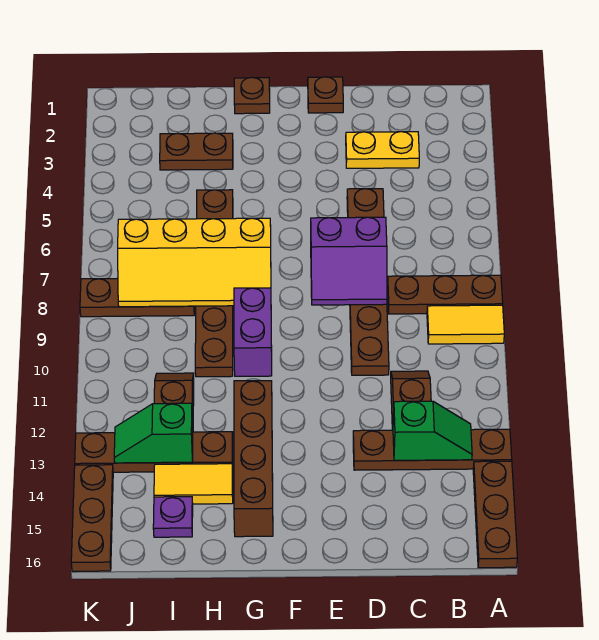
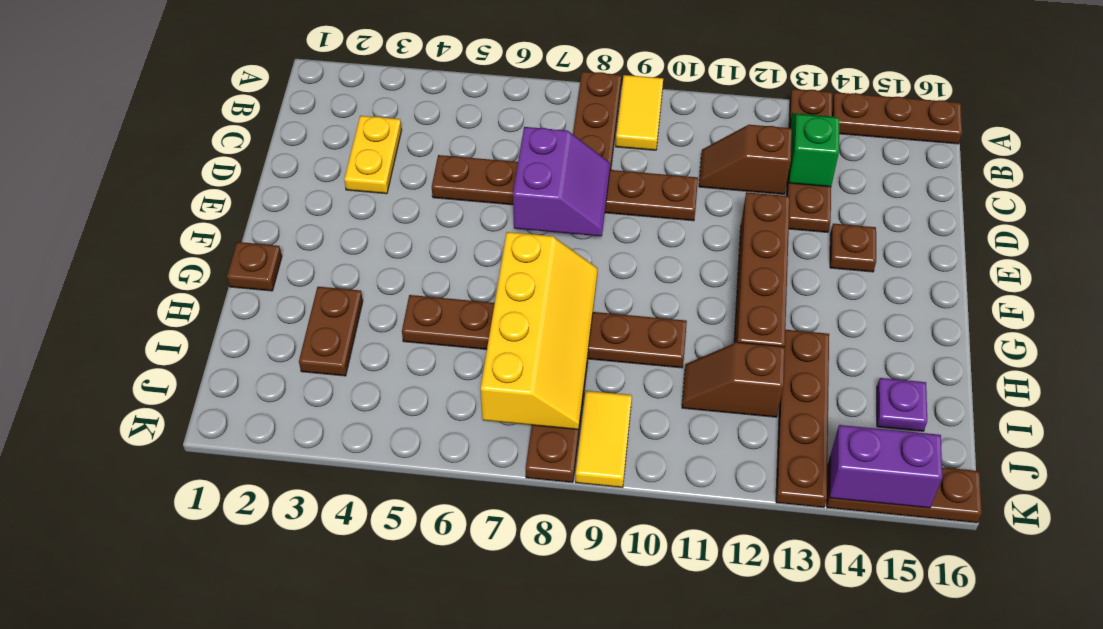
brown 1x1 plate [308,77,343,113] -> brown 1x1 plate moved to [830,224,876,272]
purple 1x2 brick [234,288,272,376] -> purple 1x2 brick moved to [830,425,942,508]
brown 1x4 brick [234,381,273,537] -> brown 1x4 brick turned to [734,192,790,347]
yellow 1x2 tile [154,464,233,504] -> yellow 1x2 tile moved to [575,391,632,488]
green 1x2 slope [114,403,193,463] -> none

